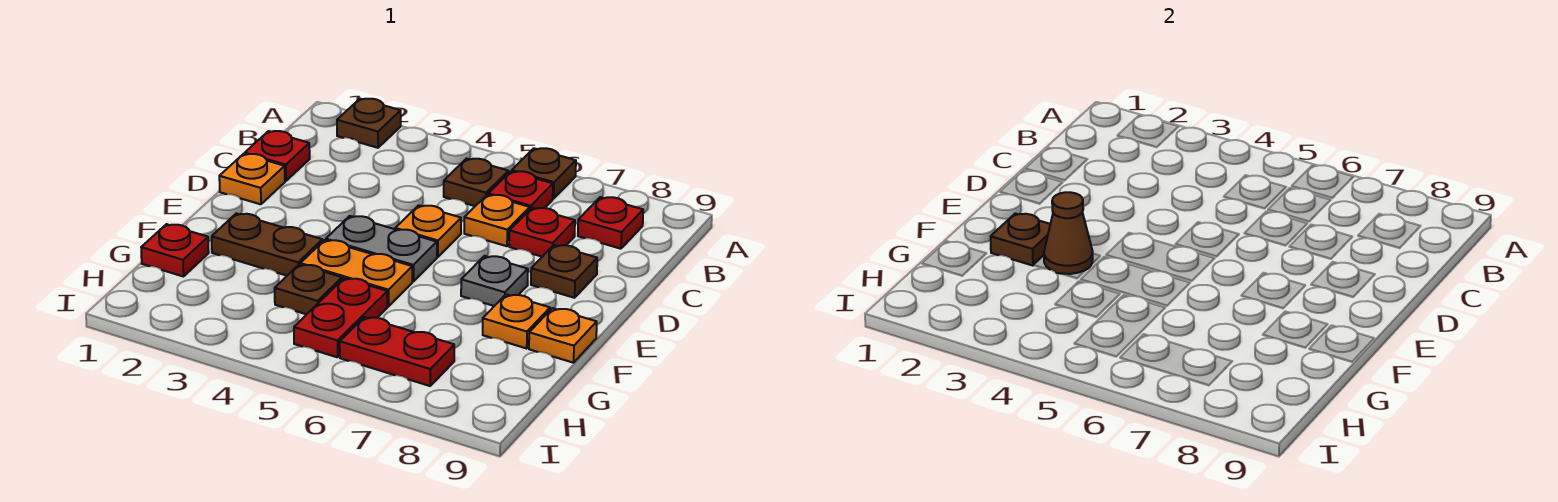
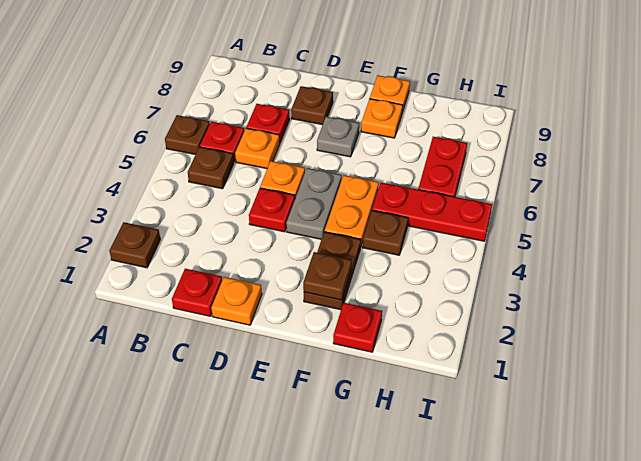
red 1x1 plate [578,197,643,249] -> red 1x1 plate moved to [249,188,295,232]
brown 1x1 cone [1044,192,1093,274] -> none
red 1x2 plate [294,278,387,357] -> red 1x3 plate [372,183,492,241]

